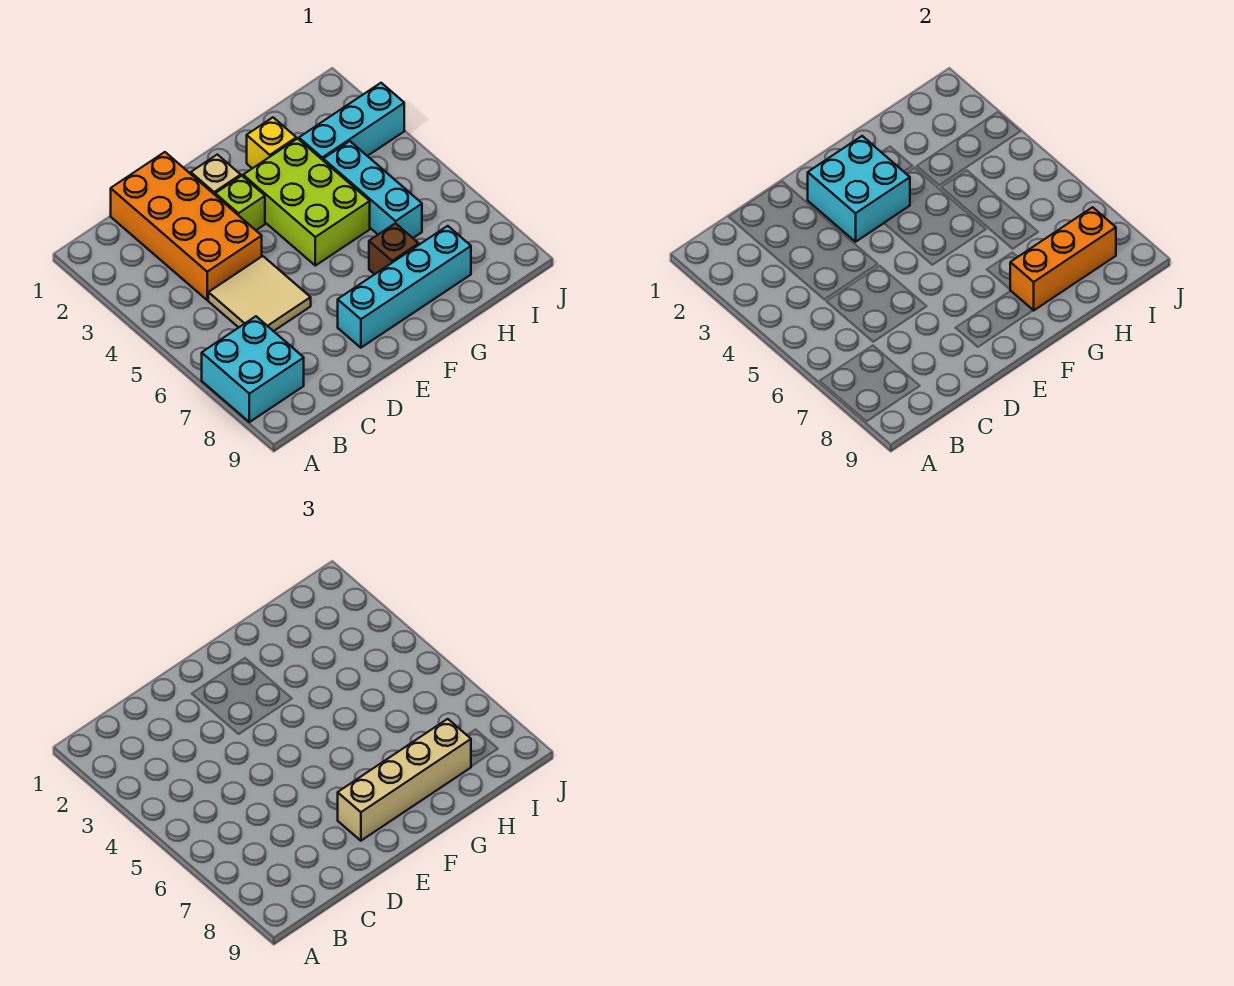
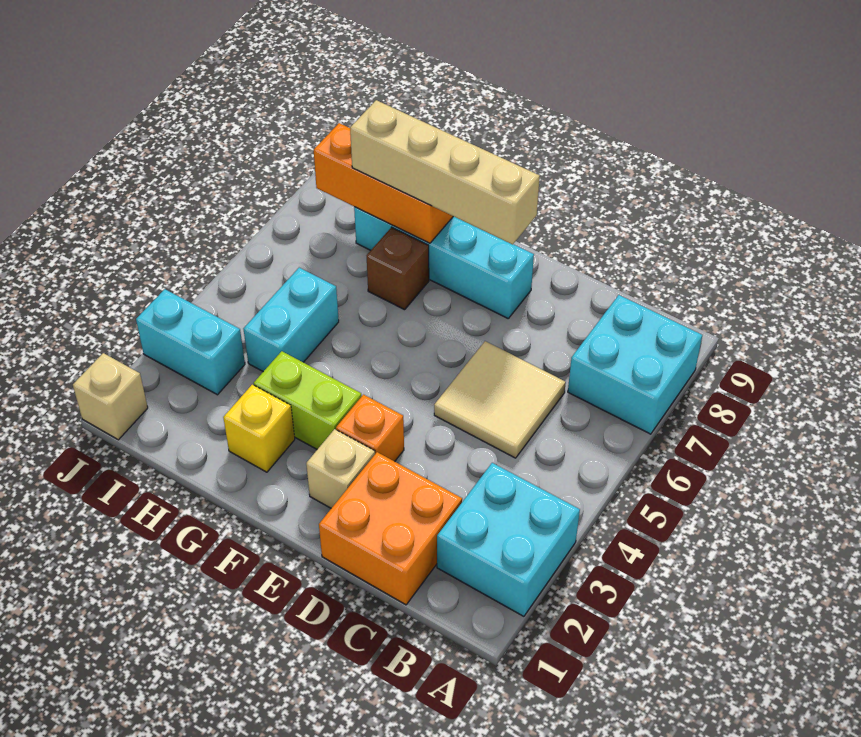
orange 2x4 brick [111,152,262,300] -> orange 2x2 brick [319,452,462,605]
cyan 2x2 brick [808,136,910,242] -> cyan 2x2 brick moved to [437,463,580,616]
lime 1x1 brick [215,176,265,230] -> orange 1x1 brick [336,395,404,461]
lime 2x3 brick [243,139,370,266] -> lime 1x2 brick [254,351,362,449]
cyan 1x3 brick [299,83,404,160] -> cyan 1x2 brick [136,289,245,395]
cyan 1x3 brick [323,141,422,238] -> cyan 1x2 brick [244,268,339,372]
none -> tan 1x1 brick [73,353,148,440]

